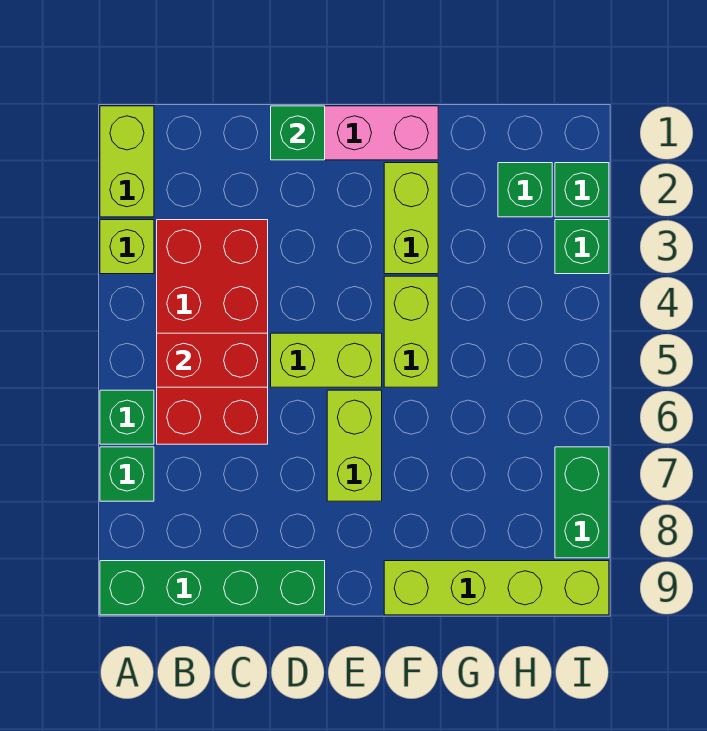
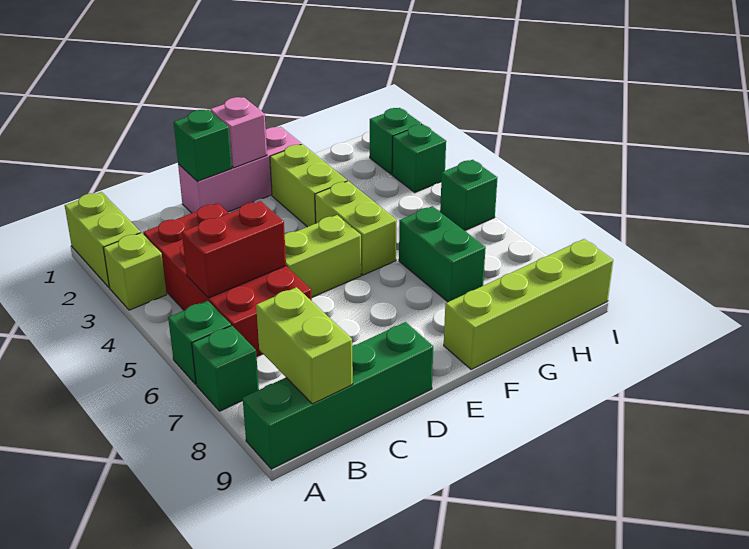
none -> pink 1x1 brick [210,97,267,168]
lime 1x2 brick [327,390,382,501] -> lime 1x2 brick moved to [256,287,353,404]
green 1x1 brick [498,163,552,217] -> green 1x1 brick moved to [440,160,498,231]
green 1x2 brick [555,447,609,558] -> green 1x2 brick moved to [399,206,486,302]

